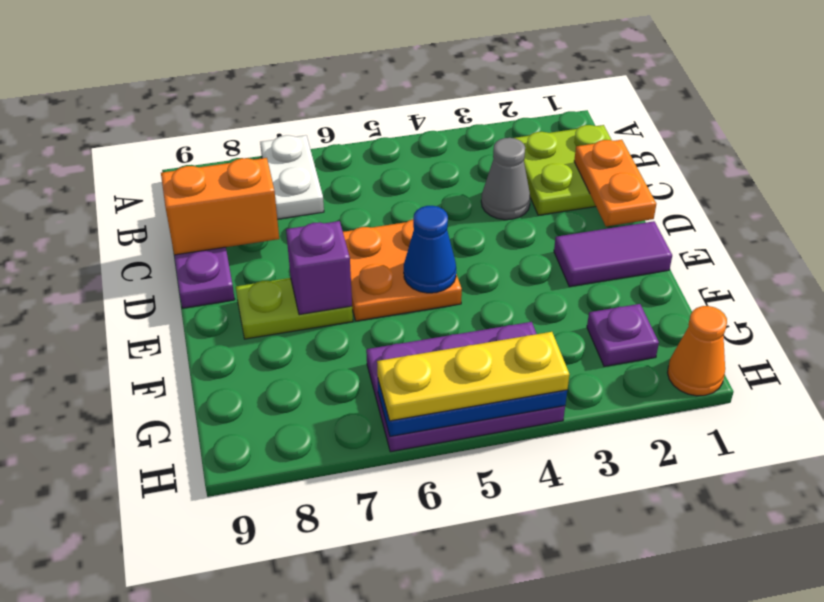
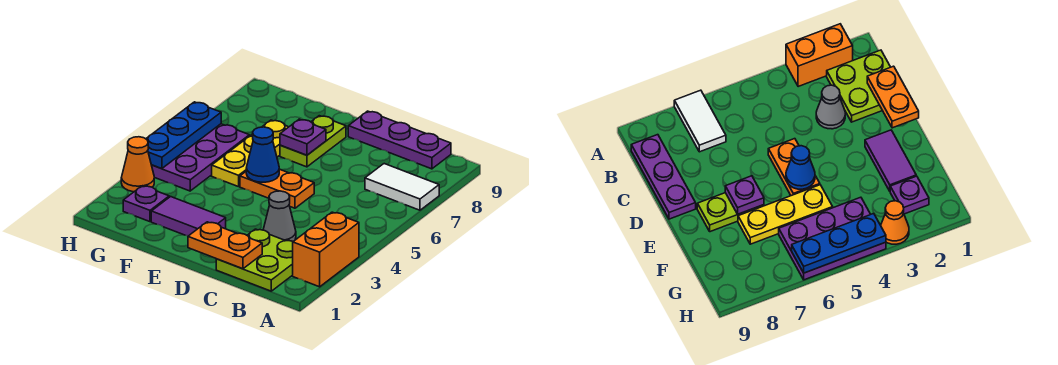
white 1x2 plate [260,135,324,219] -> white 1x2 tile [365,164,439,210]
orange 1x2 brick [161,158,279,255] -> orange 1x2 brick moved to [293,212,359,287]
orange 2x2 plate [343,220,462,321] -> orange 1x2 plate [240,169,314,208]
purple 1x2 tile [554,221,672,287] -> purple 1x2 tile turned to [151,197,226,236]
purple 1x1 brick [286,221,352,315] -> purple 1x1 plate [280,119,326,155]
orange 1x1 cone [667,306,727,396] -> orange 1x1 cone moved to [121,137,154,192]
yellow 1x3 plate [377,332,569,421] -> yellow 1x3 plate moved to [212,120,288,187]

